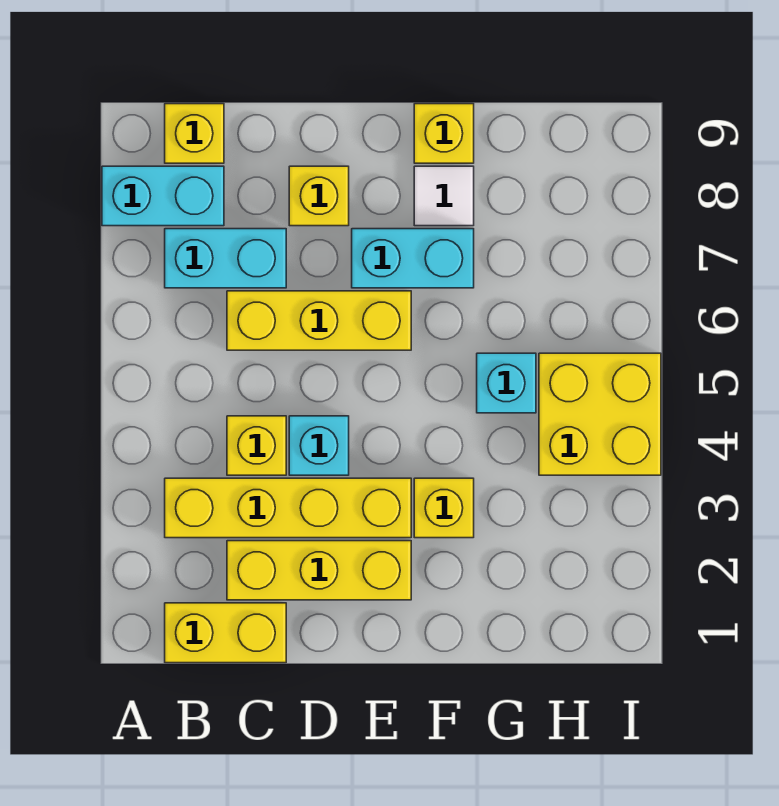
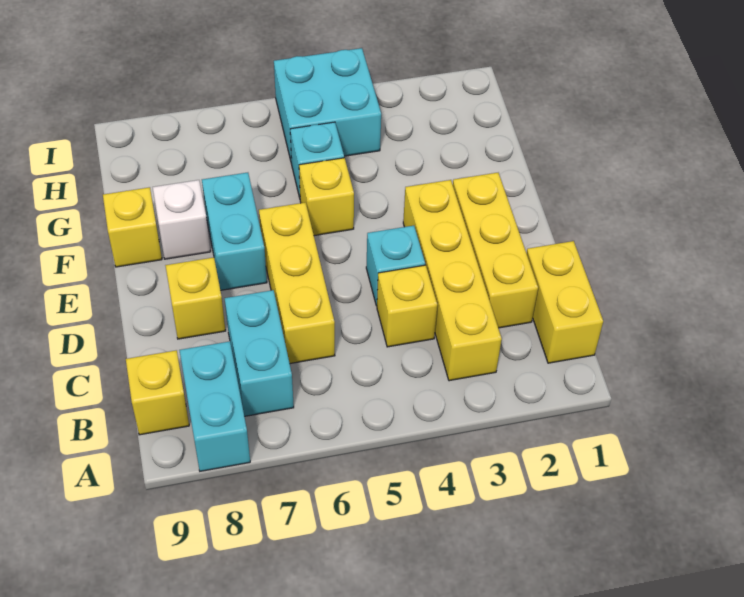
yellow 1x1 brick [414,478,474,538] -> yellow 1x1 brick moved to [299,158,354,236]
white 1x1 tile [414,166,474,226] -> white 1x1 brick [153,180,211,259]
yellow 2x2 brick [539,353,661,475] -> cyan 2x2 brick [274,48,381,164]

